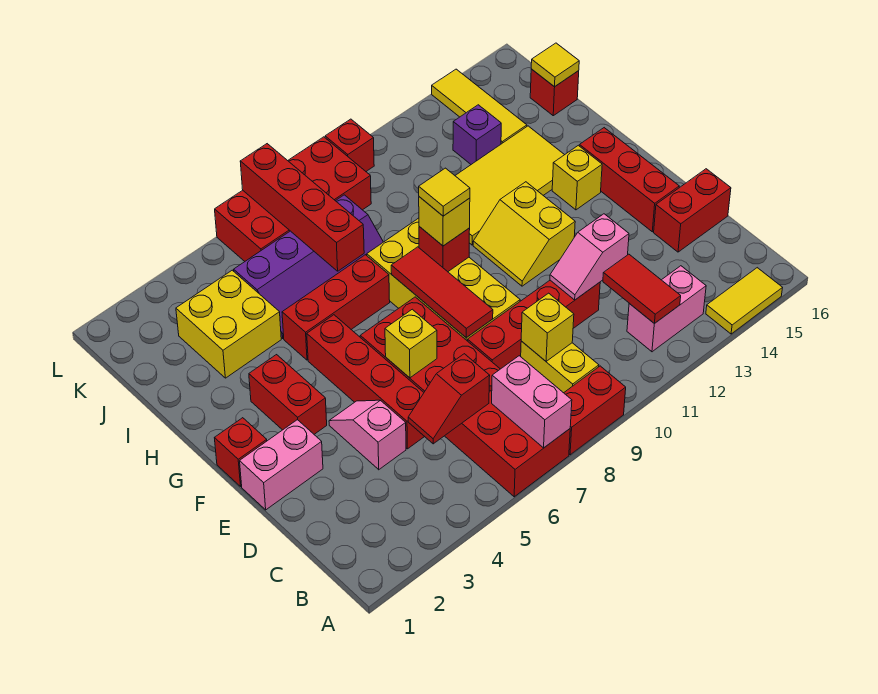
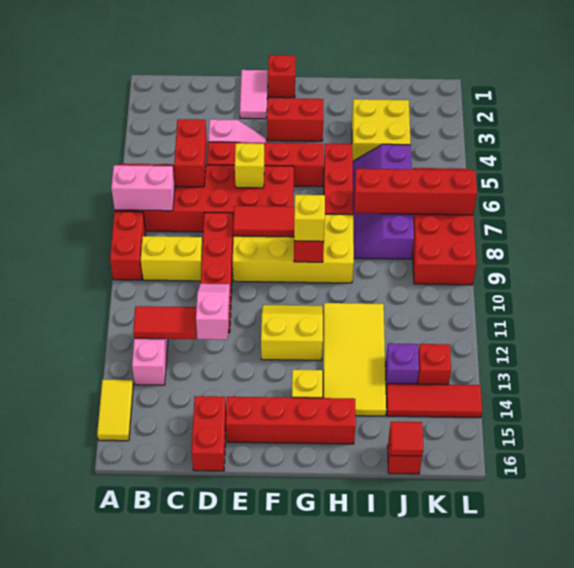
red 1x2 slope [408,354,490,444] -> red 1x2 brick [174,119,207,187]
yellow 1x1 brick [521,293,574,361] -> none
pink 1x2 brick [240,420,323,510] -> pink 1x2 tile [240,70,268,119]
red 1x3 brick [579,128,679,232] -> red 1x4 brick [226,397,356,444]
yellow 1x1 tile [419,168,470,216] -> none
yellow 1x3 tile [432,69,527,144] -> red 1x3 tile [386,384,482,418]
yellow 1x1 tile [531,43,579,87] -> red 1x1 tile [390,422,423,456]
red 1x1 brick [325,119,374,171] -> red 1x1 brick moved to [418,344,451,385]

